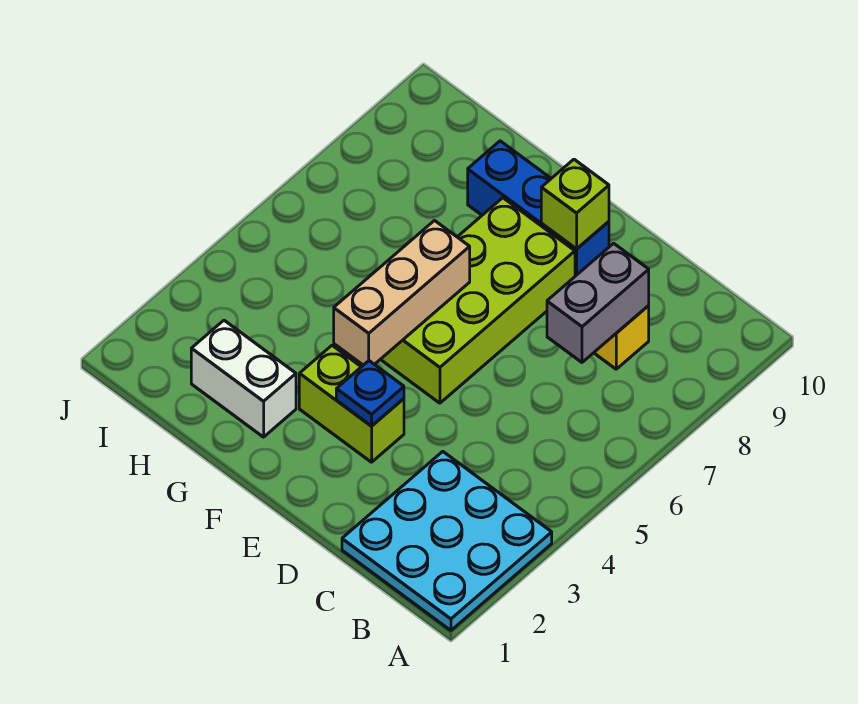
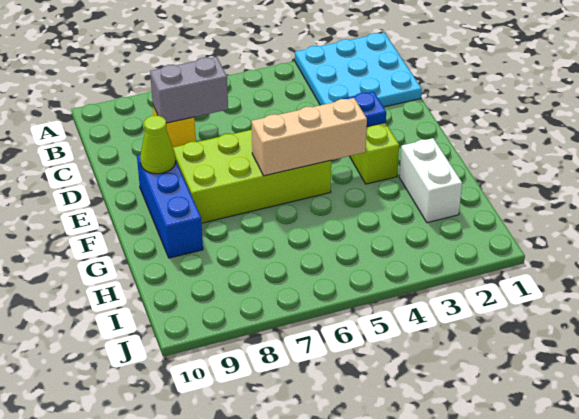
lime 1x1 brick [541,159,609,249] -> lime 1x1 cone [140,115,176,174]

